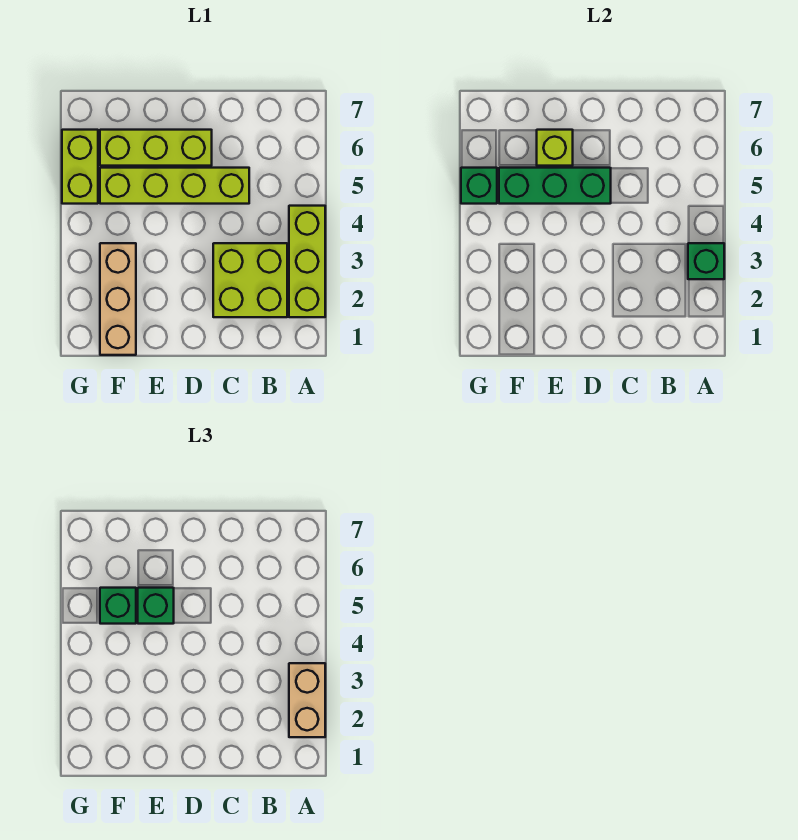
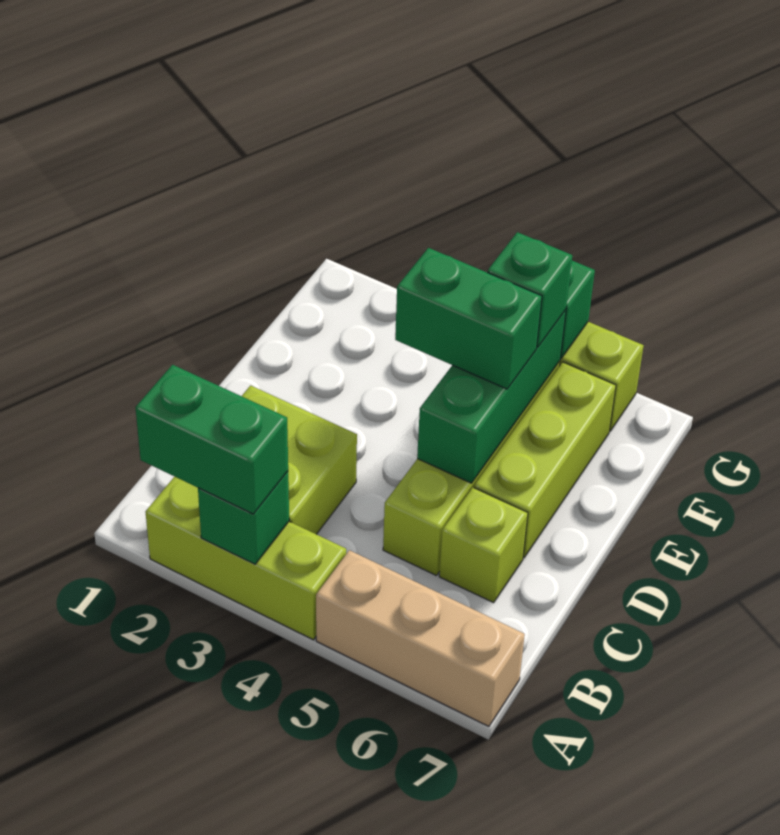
tan 1x2 brick [289,663,325,737] -> green 1x2 brick [135,365,288,514]
green 1x1 brick [138,588,174,624] -> green 1x2 brick [395,248,542,389]
lime 1x1 brick [537,130,573,166] -> lime 1x1 brick moved to [439,488,528,603]
tan 1x3 brick [100,243,136,355] -> tan 1x3 brick moved to [316,550,525,726]

